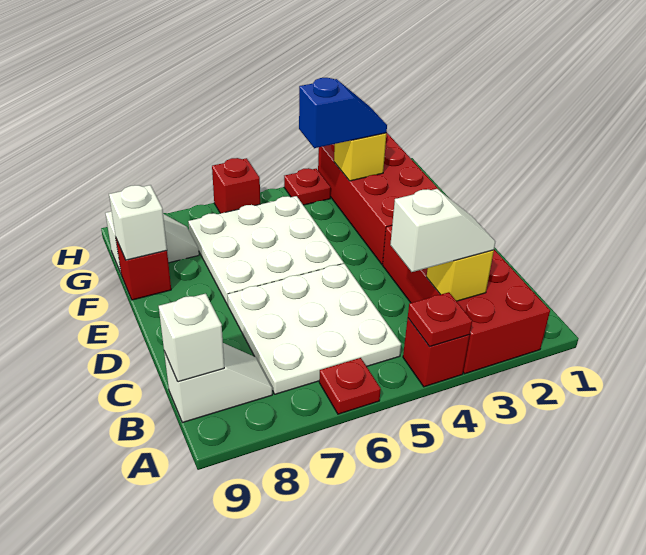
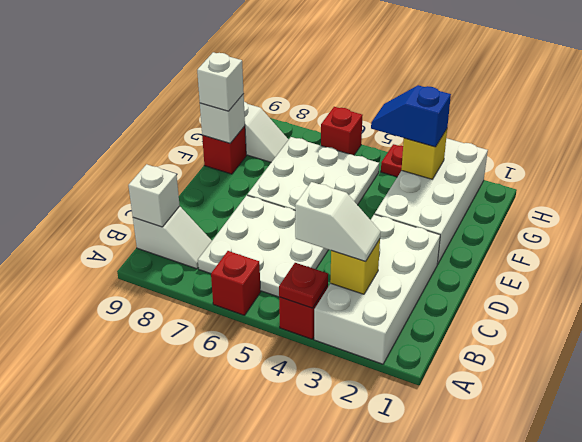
red 2x4 brick [383,226,550,374] -> white 2x4 brick [314,214,440,364]
red 1x1 plate [319,358,381,414] -> red 1x1 brick [211,251,261,315]
red 2x4 brick [318,133,440,264] -> white 2x4 brick [375,138,488,264]
none -> white 1x1 brick [197,52,244,111]
blue 1x2 slope [299,78,387,148] -> blue 1x2 slope turned to [371,85,451,147]

